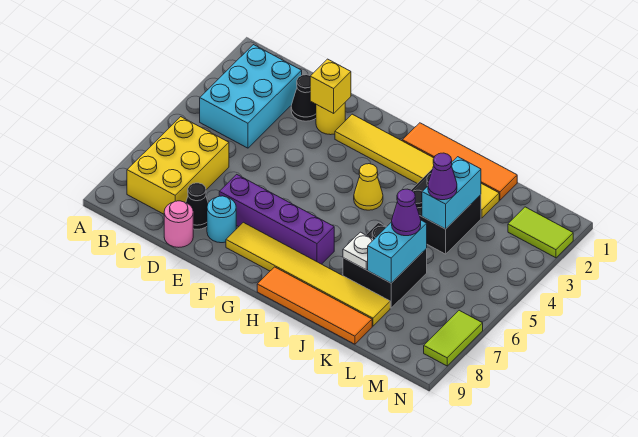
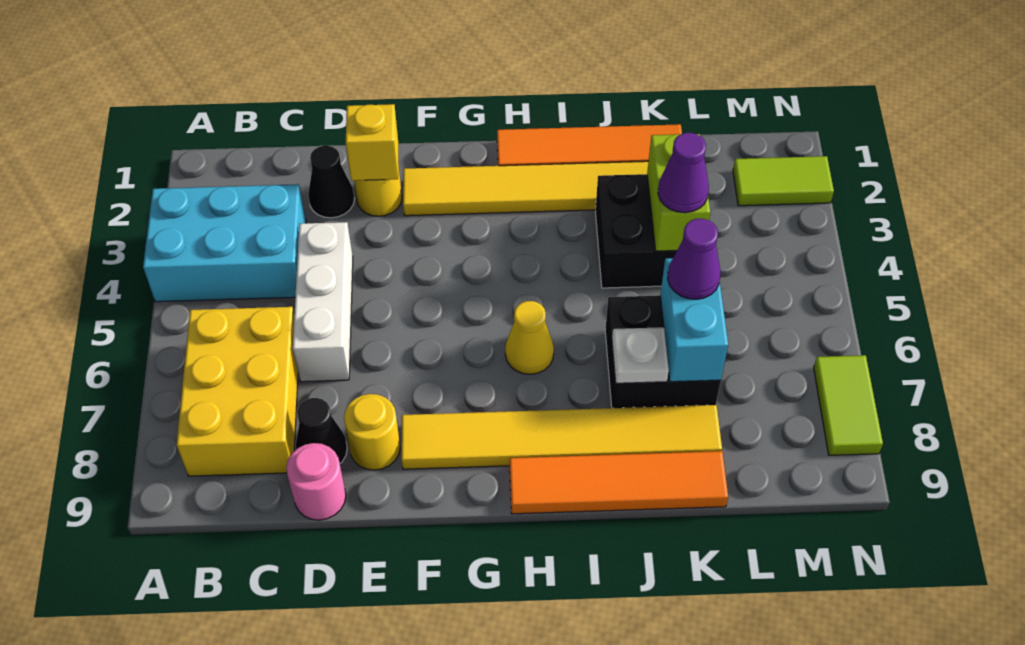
cyan 2x3 brick [200,45,302,148] -> cyan 2x3 brick turned to [143,184,306,302]
none -> white 1x3 brick [293,222,353,382]
purple 1x4 brick [219,174,334,264] -> none
cyan 1x1 round brick [207,196,236,243] -> yellow 1x1 round brick [344,394,400,470]
yellow 1x1 cone [354,164,383,210] -> yellow 1x1 cone moved to [505,301,554,374]
cyan 1x2 brick [422,157,481,229] -> lime 1x2 brick [647,134,710,251]

